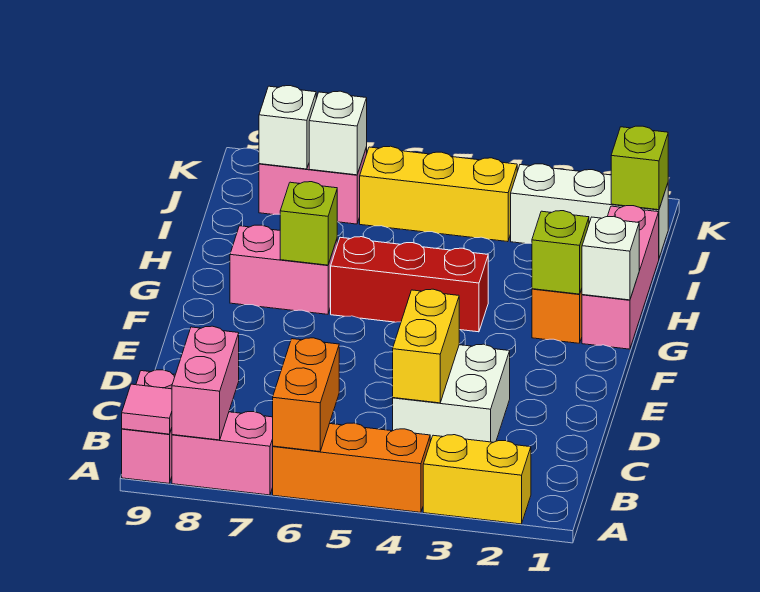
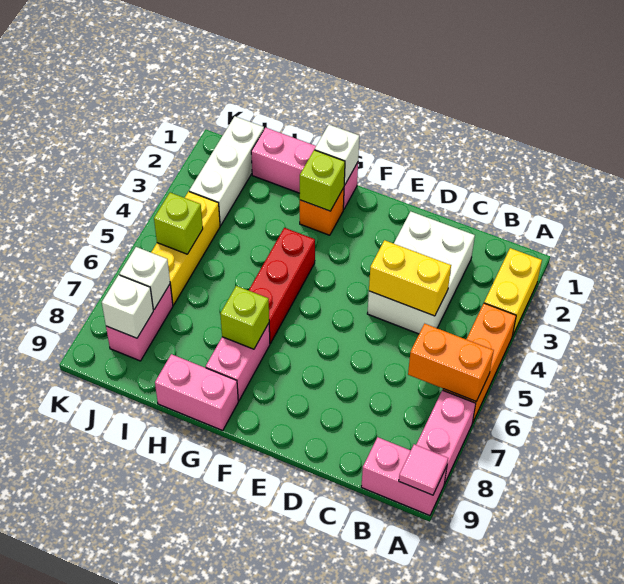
pink 1x2 brick [172,326,239,440] -> pink 1x2 brick moved to [155,354,238,430]
white 2x2 brick [393,344,510,442] -> white 2x3 brick [367,212,475,334]
lime 1x1 brick [611,126,668,210] -> lime 1x1 brick moved to [154,193,203,254]

